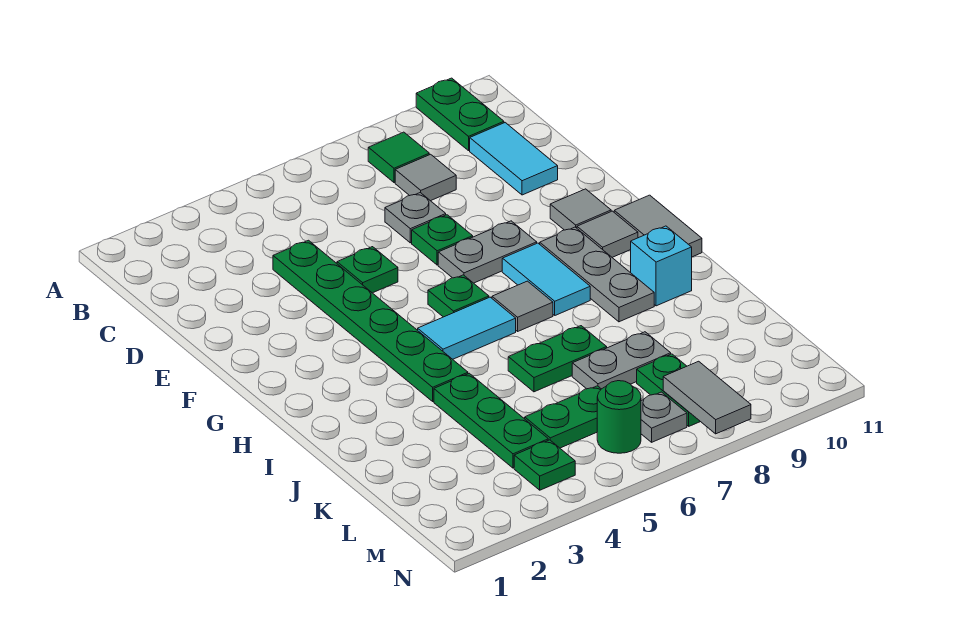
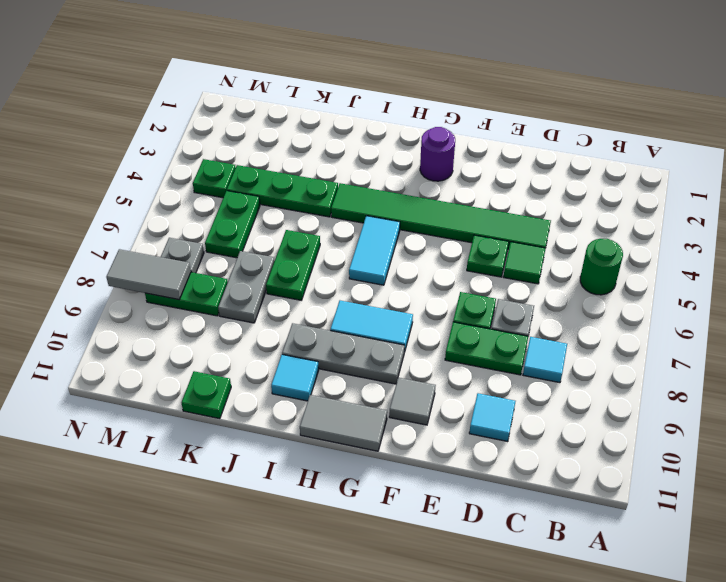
green 1x2 plate [416,78,504,151] -> green 1x2 plate moved to [445,322,528,375]
green 1x1 tile [368,132,429,183] -> green 1x1 tile moved to [503,242,546,284]
grey 1x1 tile [395,154,456,201] -> cyan 1x1 tile [523,337,567,383]
cyan 1x2 tile [470,123,558,195] -> cyan 1x1 tile [469,393,516,442]
green 1x6 plate [273,240,468,401] -> green 1x6 tile [331,183,551,249]
grey 1x2 plate [438,221,537,283] -> none
none -> purple 1x1 round brick [420,127,455,181]
green 1x1 plate [428,275,489,317] -> green 1x1 plate moved to [182,371,231,419]
grey 1x1 tile [577,211,638,257] -> none
grey 1x1 tile [492,281,553,331] -> none
cyan 1x1 brick [631,226,692,306] -> cyan 1x1 tile [271,355,319,401]
green 1x1 round brick [597,381,641,453] -> green 1x1 round brick moved to [580,239,623,295]

